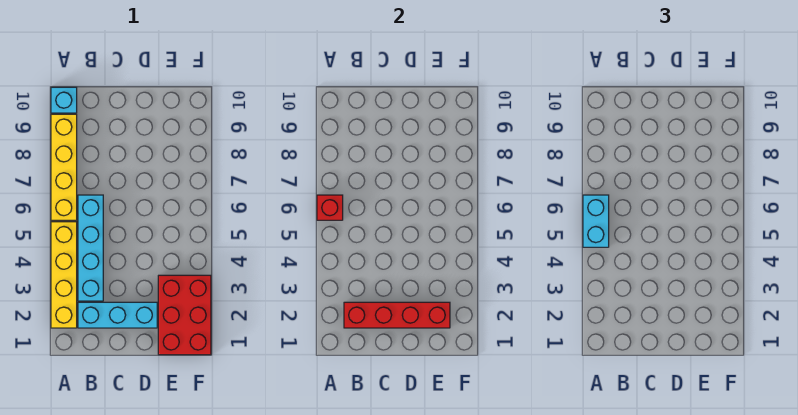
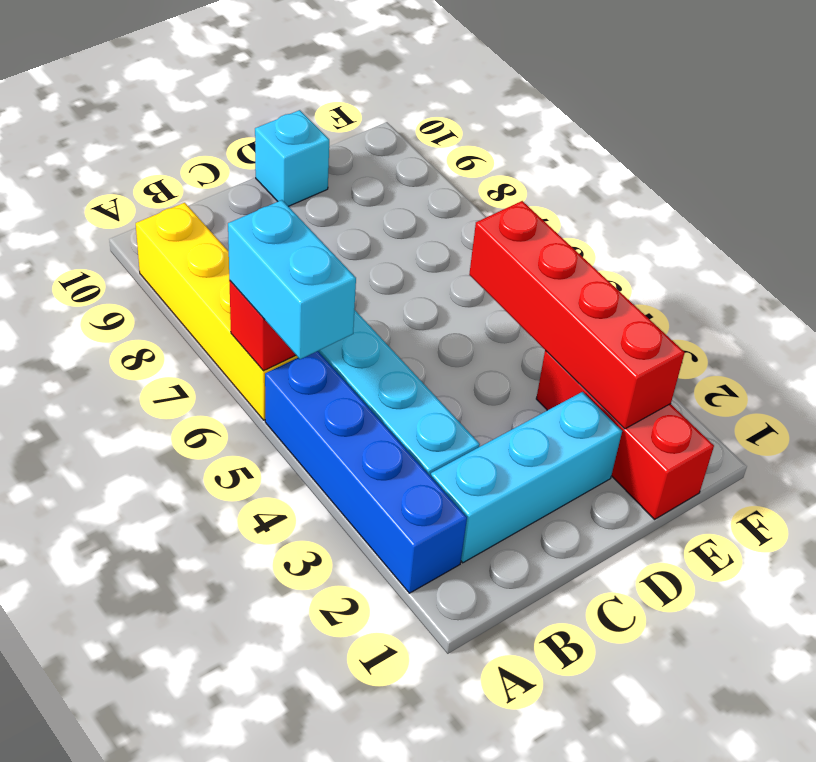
yellow 1x4 brick [51,222,77,328] -> blue 1x4 brick [265,351,467,593]
cyan 1x1 brick [51,87,77,113] -> cyan 1x1 brick moved to [255,110,329,206]
red 1x4 brick [344,302,450,328] -> red 1x4 brick turned to [469,201,685,429]
red 2x3 brick [158,275,211,355] -> red 1x3 brick [536,350,714,519]

